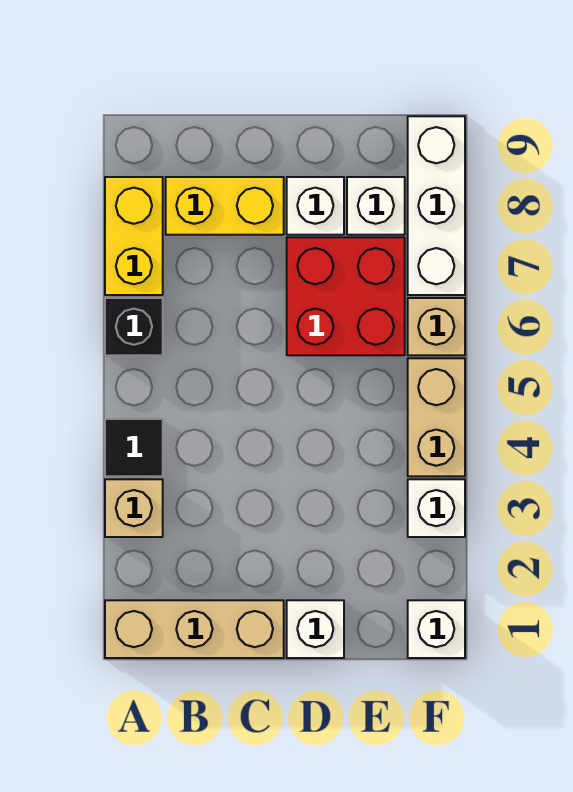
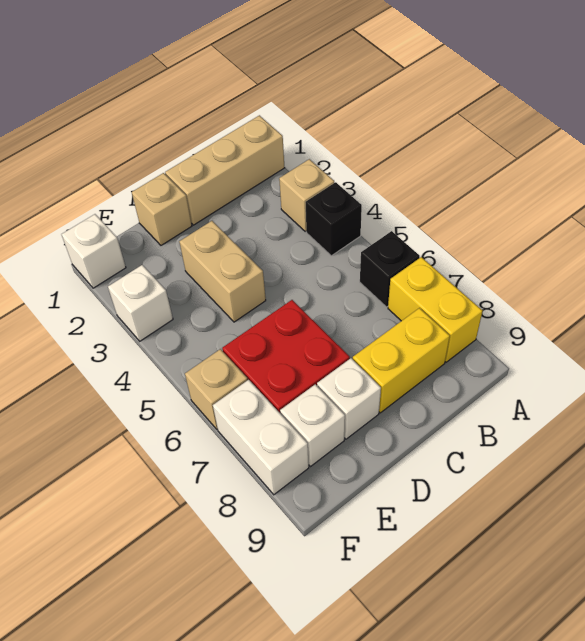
black 1x1 tile [105,419,163,476] -> black 1x1 brick [306,182,362,256]
white 1x1 brick [287,600,344,658] -> tan 1x1 brick [132,173,192,245]
tan 1x2 brick [408,358,465,476] -> tan 1x2 brick moved to [179,221,266,322]
white 1x3 brick [408,116,465,295] -> white 1x2 brick [213,380,309,495]

